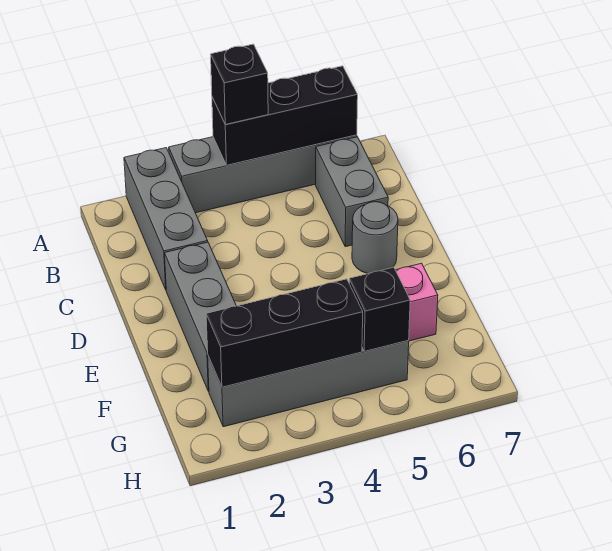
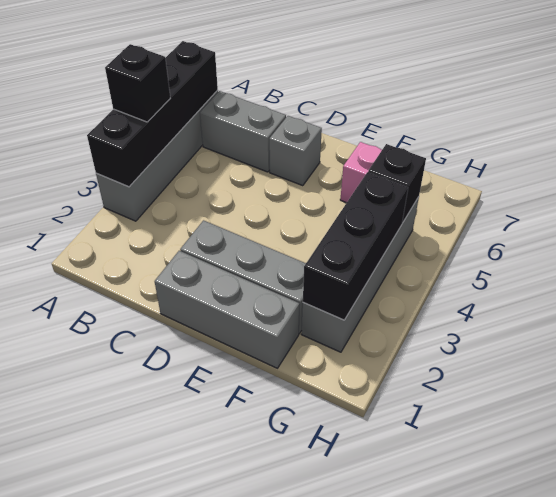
grey 1x3 brick [124,148,208,289] -> grey 1x3 brick moved to [155,251,300,368]
black 1x3 brick [212,66,358,165] -> black 1x4 brick [87,41,218,187]
grey 1x1 round brick [352,202,398,274] -> grey 1x1 brick [269,116,322,186]

